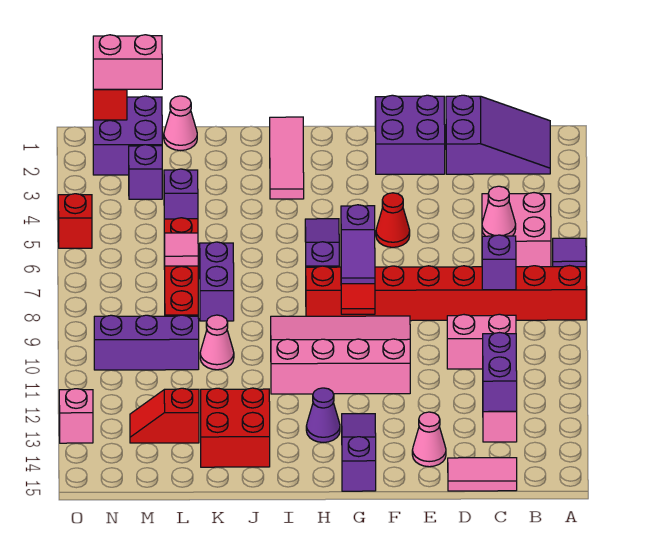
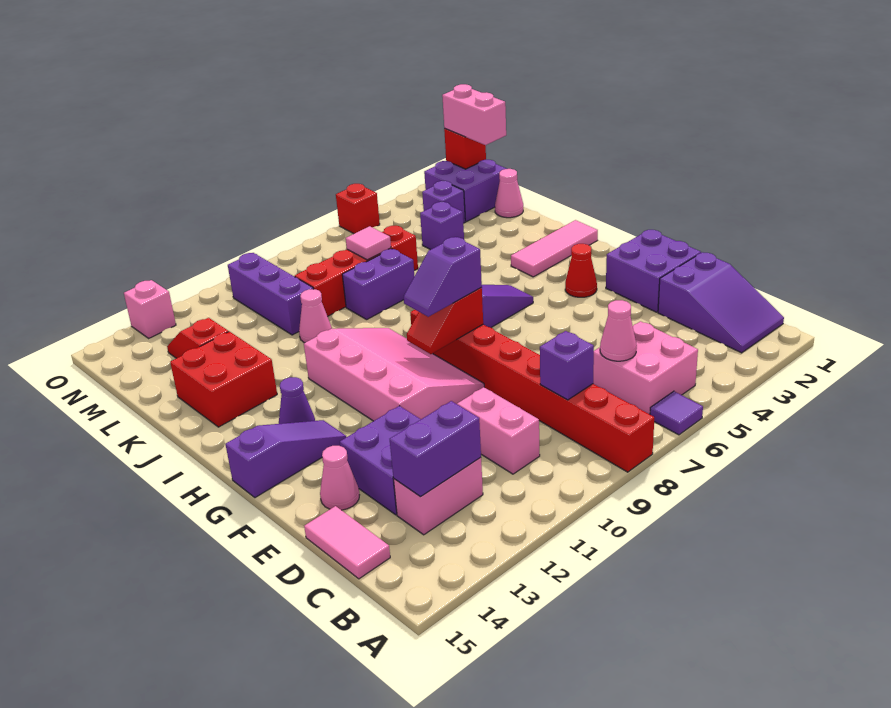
none -> purple 2x2 brick [340,406,421,515]
red 1x1 cone [376,193,410,247] -> red 1x1 cone moved to [565,244,597,297]

